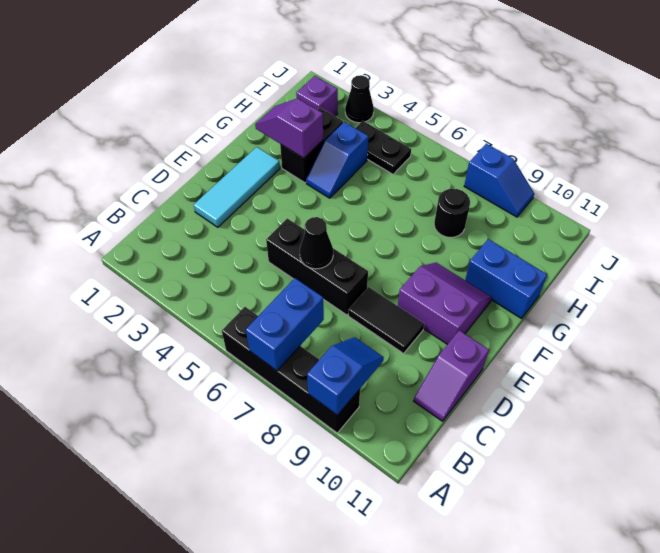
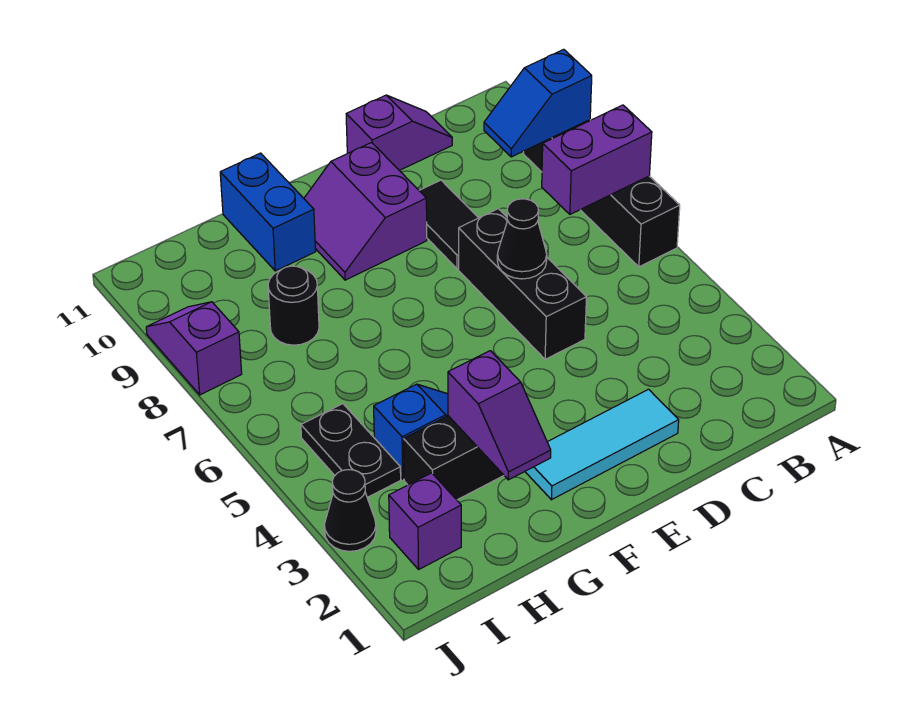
blue 1x2 brick [246,278,324,371] -> purple 1x2 brick [542,105,652,214]
blue 1x2 slope [464,144,534,217] -> purple 1x2 slope [146,302,242,395]

